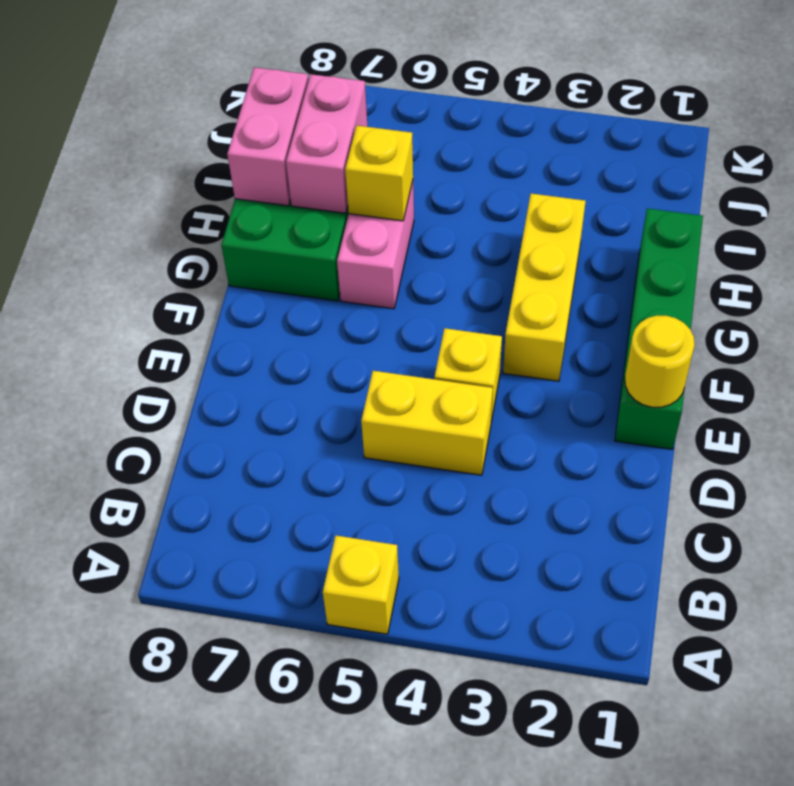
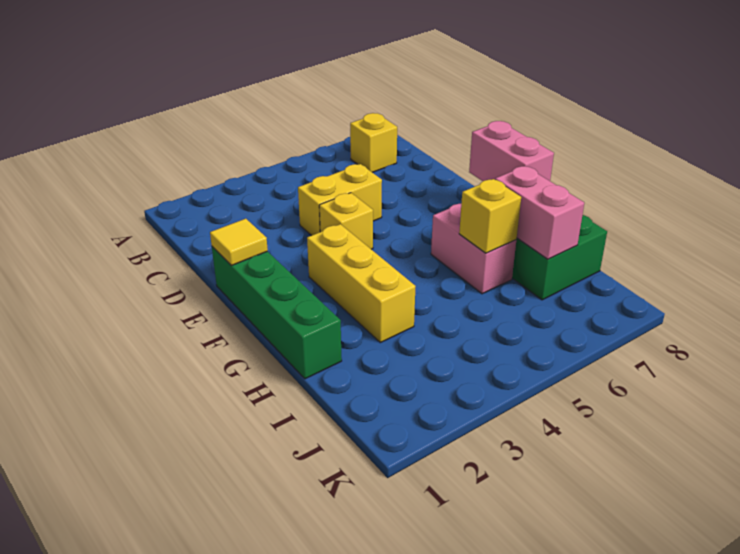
yellow 1x1 brick [323,536,399,634] -> yellow 1x1 brick moved to [350,113,397,172]
yellow 1x1 round brick [625,315,695,407] -> yellow 1x1 tile [210,219,268,266]
pink 1x2 brick [227,67,308,206] -> pink 1x2 brick moved to [469,121,554,181]

